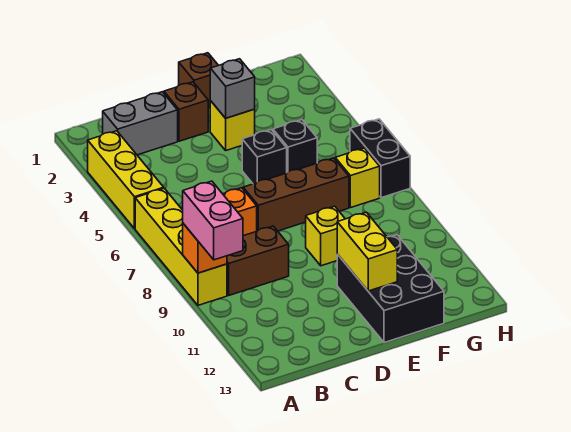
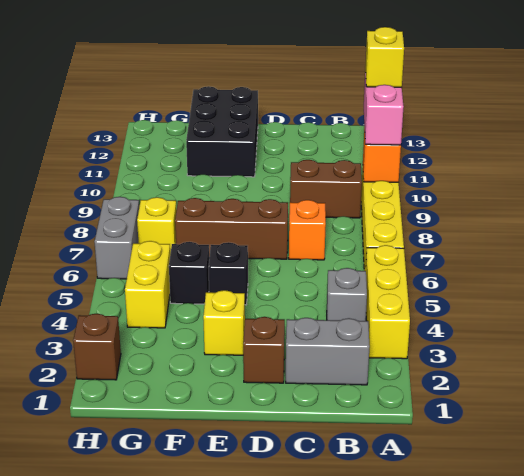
brown 1x1 brick [179,53,218,108] -> brown 1x1 brick moved to [73,314,121,380]
grey 1x1 brick [210,59,255,118] -> grey 1x1 brick moved to [327,268,367,321]
yellow 1x1 brick [306,206,345,266] -> yellow 1x1 brick moved to [365,27,404,87]
yellow 1x2 brick [337,212,397,291] -> yellow 1x2 brick moved to [125,241,170,328]
black 1x2 brick [350,119,410,198] -> grey 1x2 brick [95,197,139,279]

